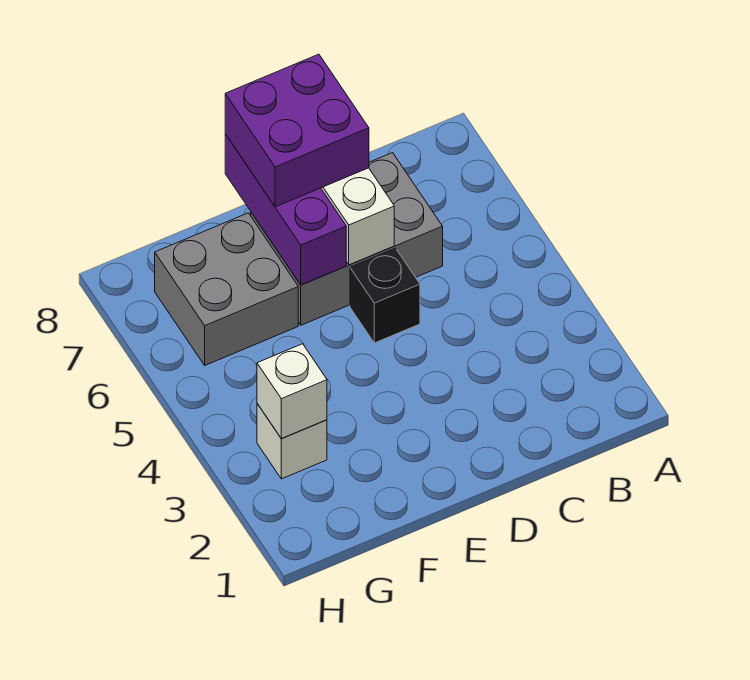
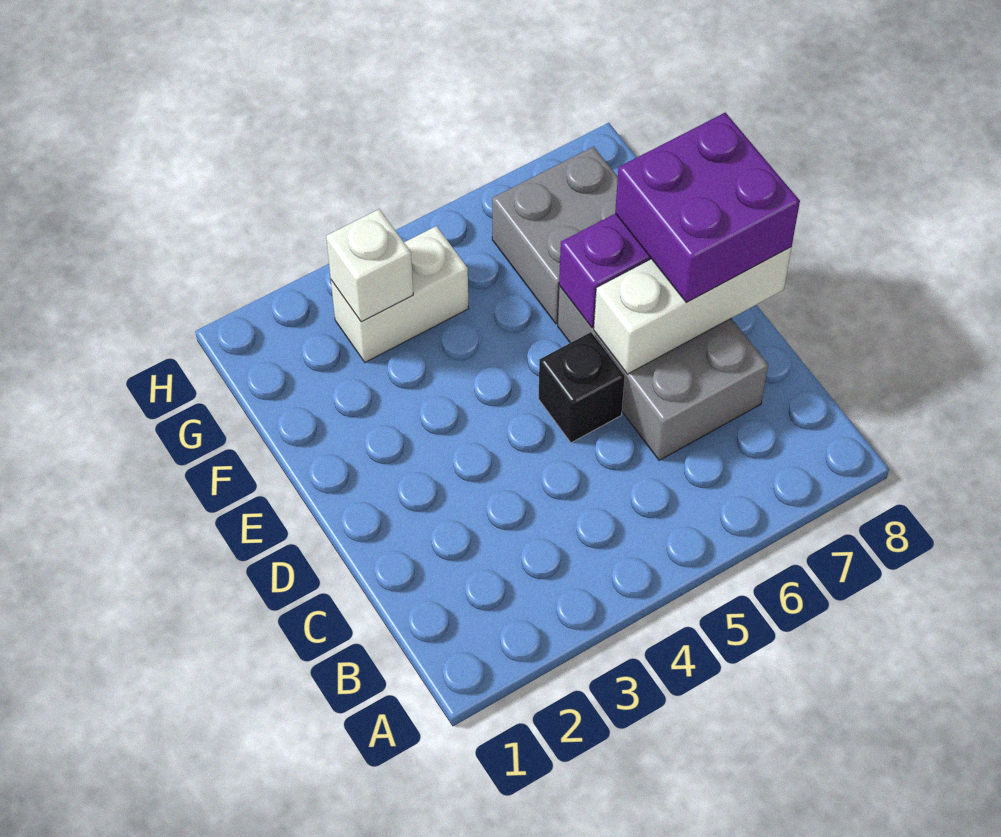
white 1x1 brick [257,404,327,479] -> white 1x2 brick [331,226,469,362]

